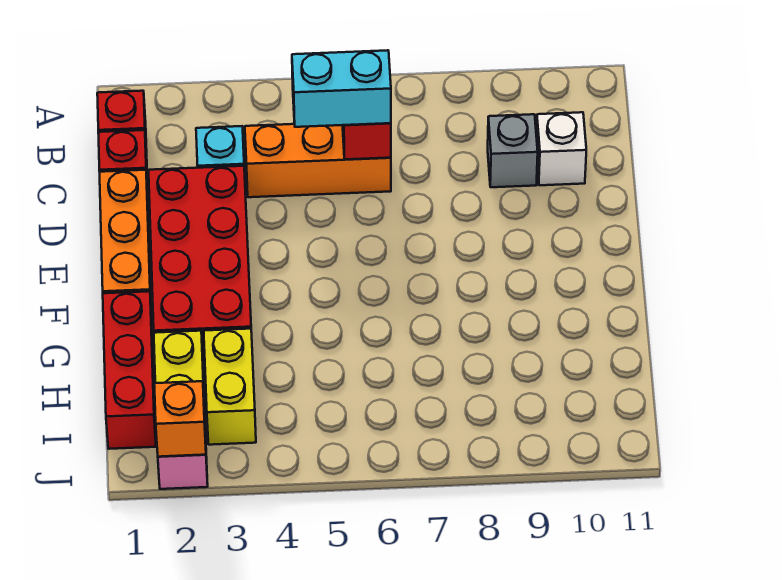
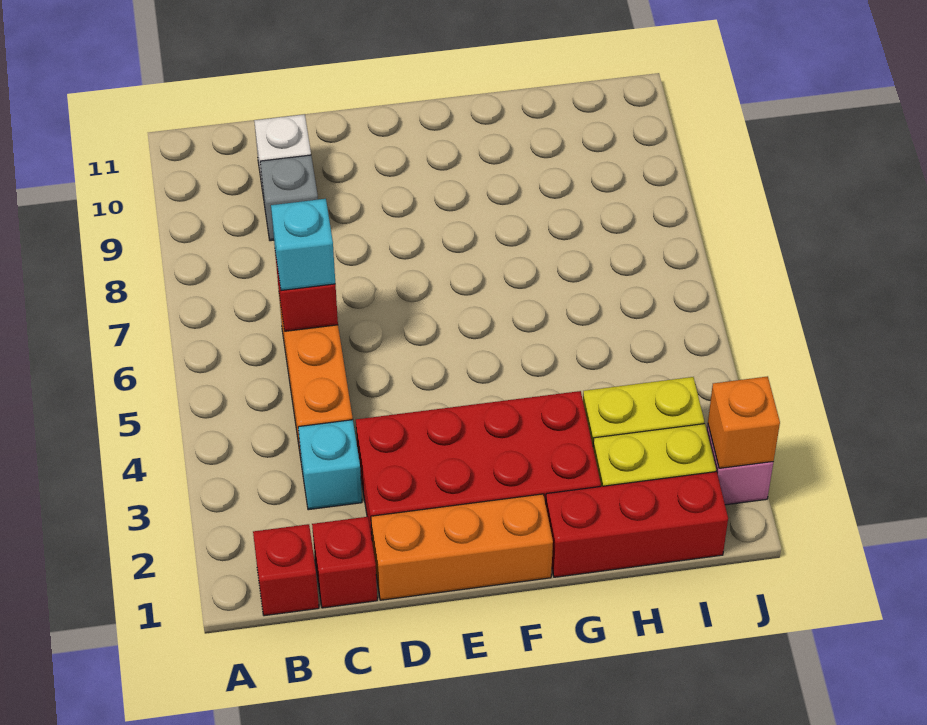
cyan 1x2 brick [292,50,391,127] -> cyan 1x1 brick [271,199,335,291]

